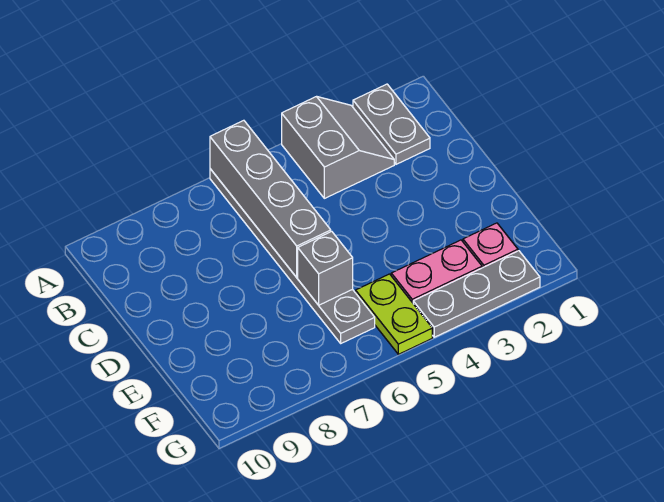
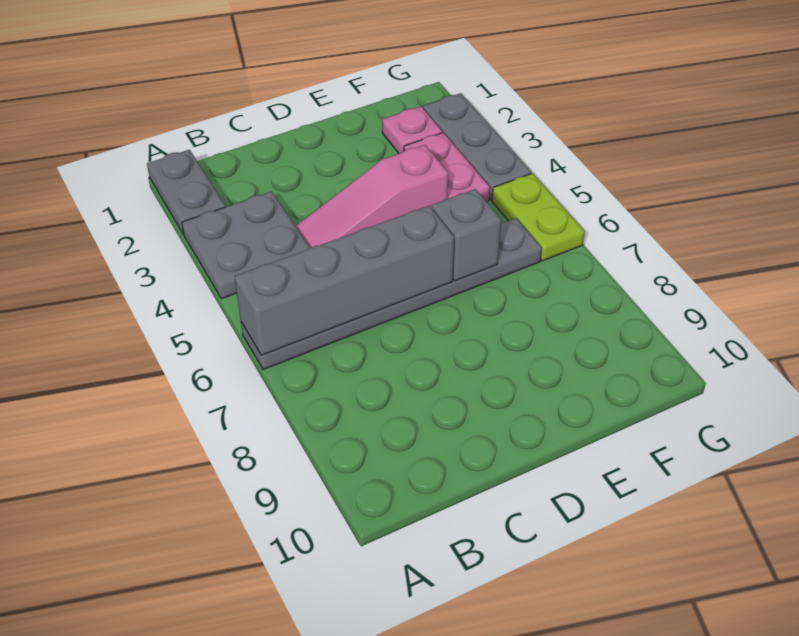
grey 1x2 plate [353,84,430,164] -> grey 1x2 plate turned to [147,150,225,234]
grey 2x2 slope [282,97,394,198] -> grey 2x2 plate [182,191,310,299]
none -> pink 1x3 slope [296,145,448,248]
lime 1x2 plate [356,274,432,354] -> lime 1x2 plate turned to [492,173,585,261]

